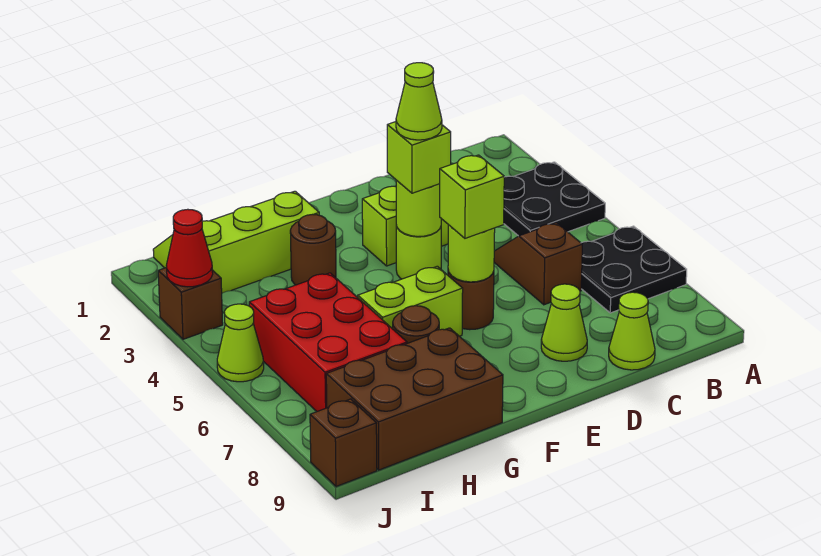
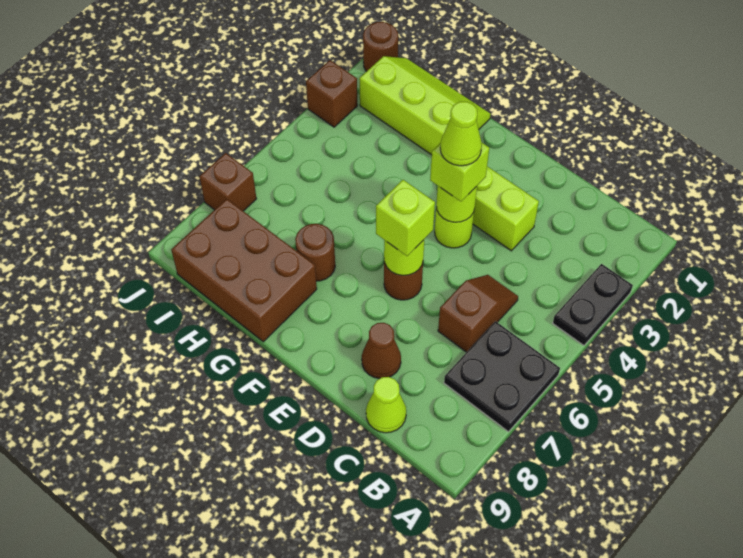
black 2x2 plate [504,162,605,236] -> black 1x2 plate [553,264,633,345]
lime 1x1 cone [541,284,587,361] -> brown 1x1 cone [362,323,401,379]
lime 1x2 brick [358,266,463,336] -> none
brown 1x1 round brick [290,214,336,285] -> brown 1x1 round brick moved to [363,22,398,71]
red 2x3 brick [249,273,407,411] -> none
red 1x1 cone [166,209,213,287] -> none
lime 1x1 cone [217,304,264,382] -> none
brown 1x1 brick [310,399,377,487] -> brown 1x1 brick moved to [200,153,256,211]

